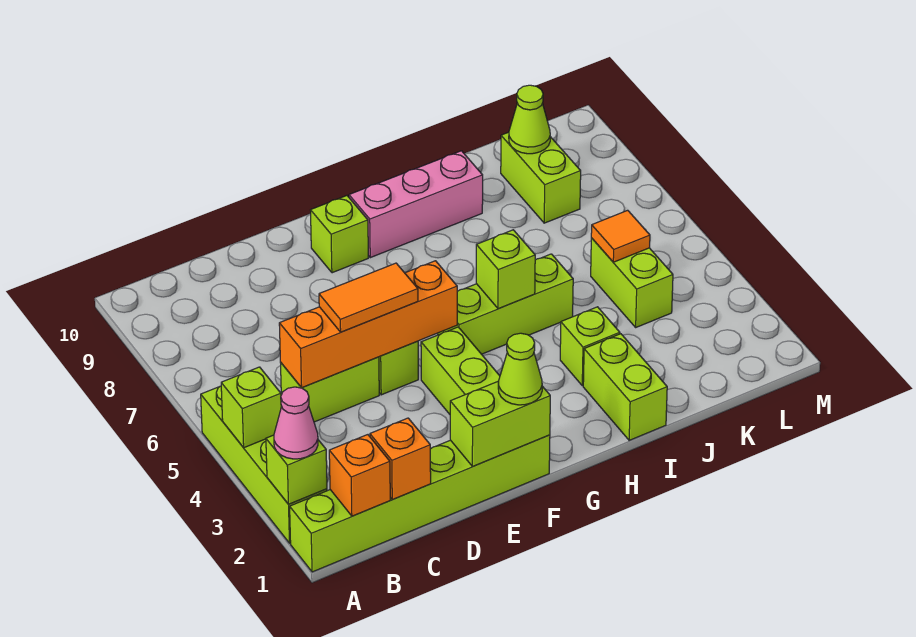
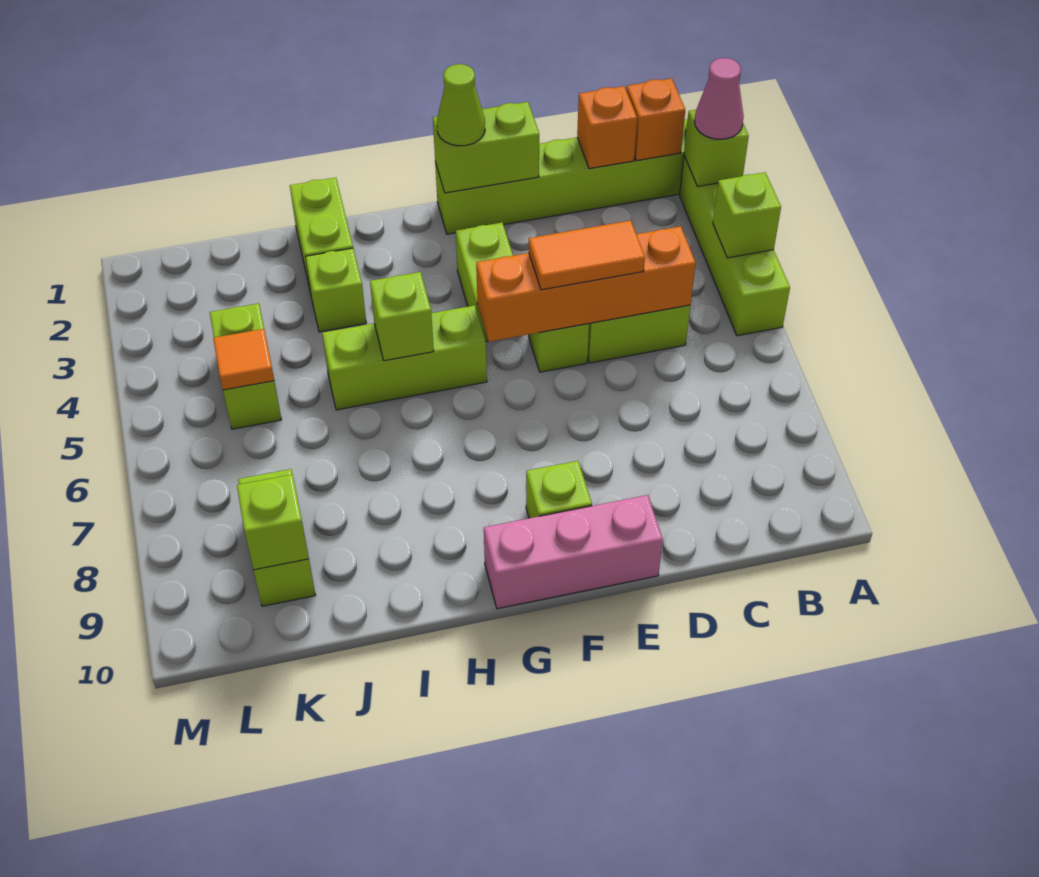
pink 1x3 brick [349,151,483,258] -> pink 1x3 brick moved to [484,495,663,609]
lime 1x1 cone [509,85,550,154] -> lime 1x1 brick [237,474,309,570]

